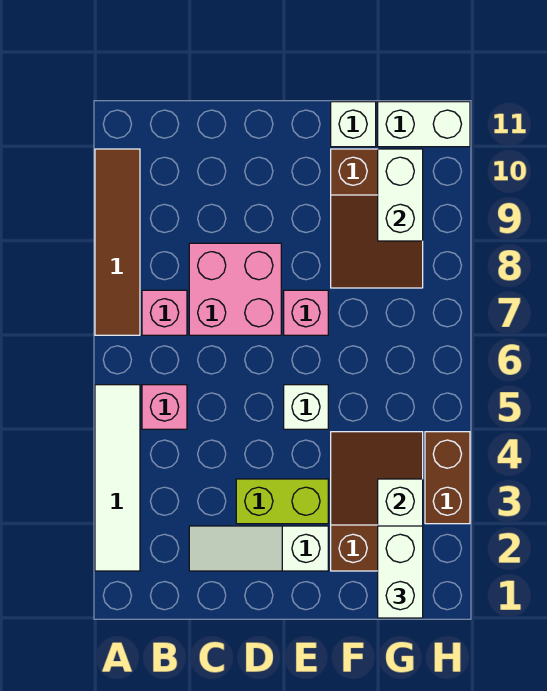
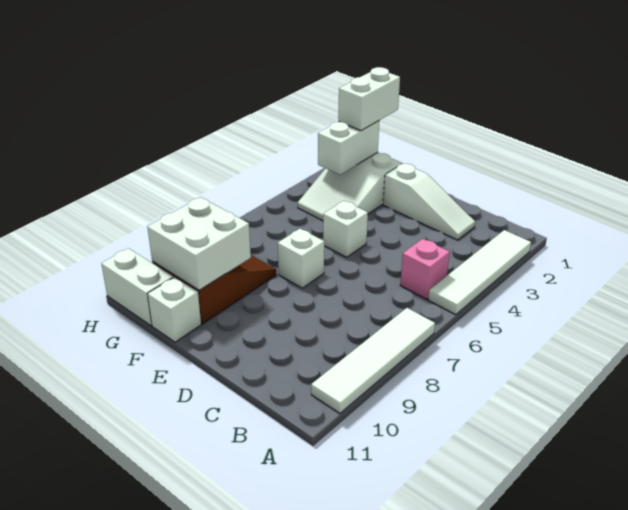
brown 1x4 tile [95,149,140,335] -> white 1x4 tile [311,308,435,413]
pink 1x1 brick [142,290,187,335] -> none
pink 2x2 brick [189,243,281,335] -> none
lime 1x2 brick [236,479,328,524] -> none
pink 1x1 brick [284,290,328,335] -> white 1x1 brick [278,229,324,288]
brown 2x3 slope [331,432,423,571] -> white 2x3 slope [298,152,402,221]
white 1x2 brick [378,149,423,241] -> white 2x2 brick [147,197,251,290]
brown 1x2 brick [425,432,470,524] -> none

